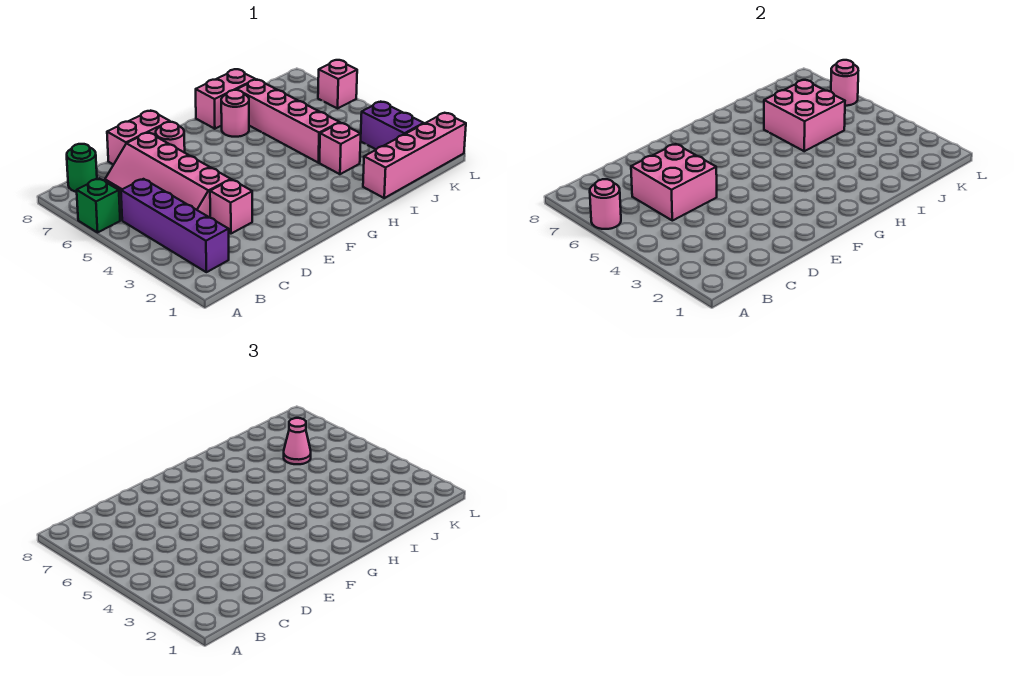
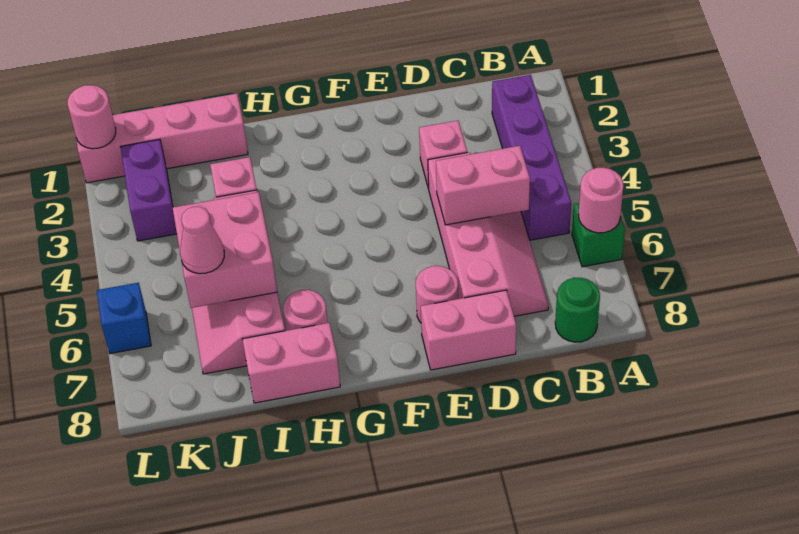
pink 2x2 brick [631,144,717,221] -> pink 1x2 brick [436,146,530,225]
pink 1x1 brick [318,60,357,108] -> blue 1x1 brick [97,283,151,354]
pink 1x1 round brick [831,60,858,106] -> pink 1x1 round brick moved to [67,85,116,149]

